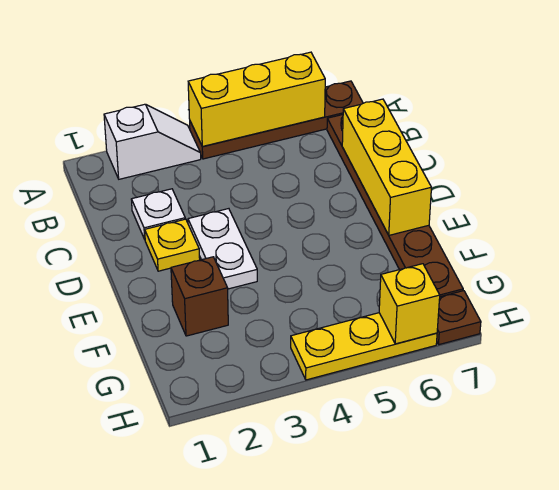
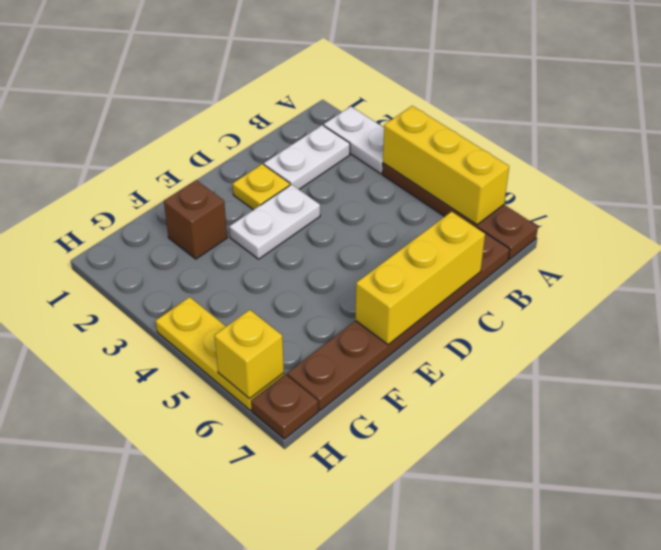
white 1x2 slope [104,104,201,179] -> white 1x2 plate [324,107,384,174]
white 1x1 plate [131,189,185,239] -> white 1x2 plate [264,125,350,189]

